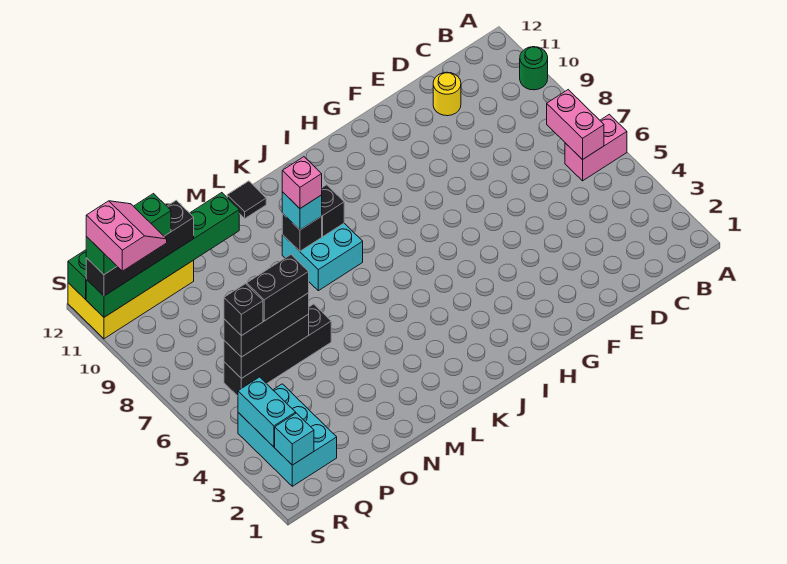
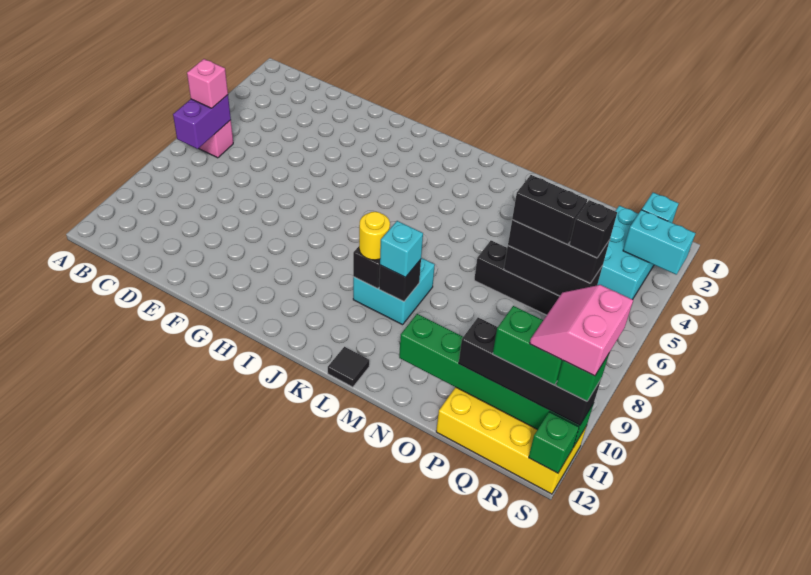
green 1x1 round brick [520,47,548,90] -> none
pink 1x2 brick [547,90,604,160] -> purple 1x2 brick [173,95,231,149]
yellow 1x1 round brick [433,72,461,116] -> yellow 1x1 round brick moved to [359,212,390,260]
pink 1x1 brick [282,157,322,208] -> pink 1x1 brick moved to [187,59,228,108]
cyan 1x2 brick [238,377,296,447] -> cyan 1x2 brick turned to [623,210,696,275]

